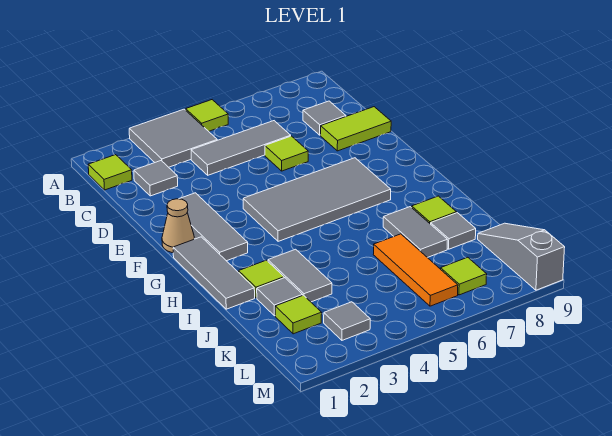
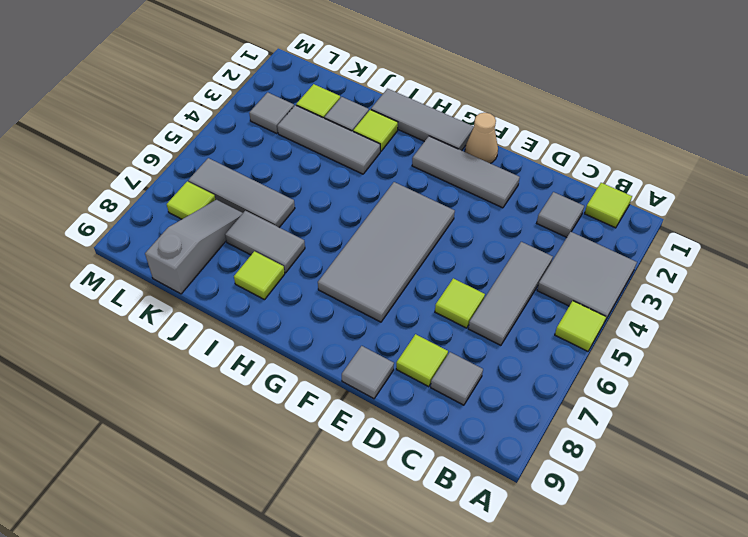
lime 1x2 tile [321,107,391,151] -> lime 1x1 tile [396,334,448,387]
grey 1x2 tile [268,249,332,302] -> grey 1x3 tile [277,105,380,174]
orange 1x3 tile [373,234,458,306] -> grey 1x3 tile [188,158,295,227]
grey 1x1 tile [431,213,476,249] -> grey 1x1 tile moved to [342,346,394,399]
grey 1x3 slope [478,223,565,290] -> grey 1x3 slope turned to [145,199,243,294]

